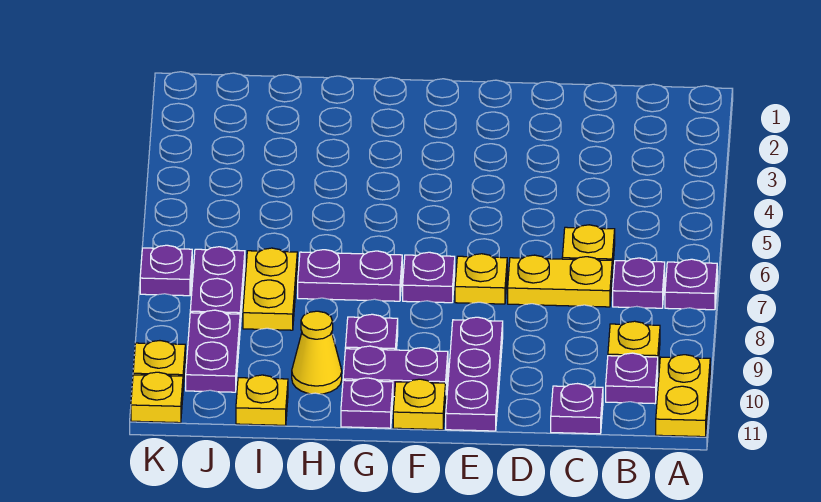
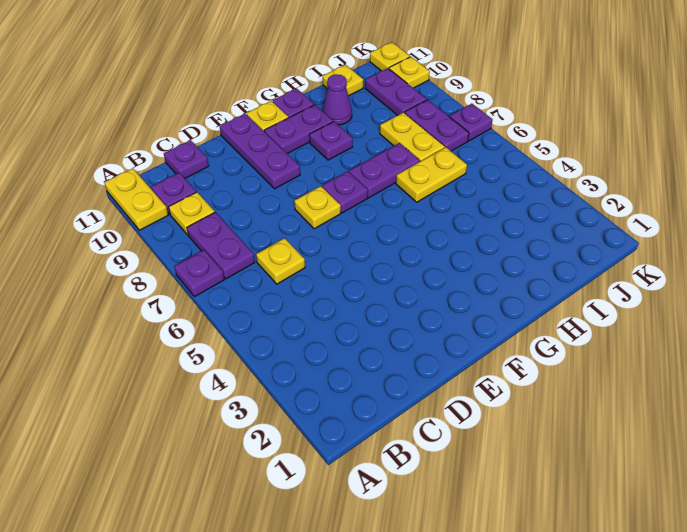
purple 1x1 plate [613,258,665,308] -> purple 1x2 plate [187,212,255,279]
yellow 1x2 plate [508,255,612,307] -> yellow 1x2 plate moved to [396,147,467,202]
yellow 1x1 cone [292,311,342,394] -> purple 1x1 cone [322,74,352,125]

